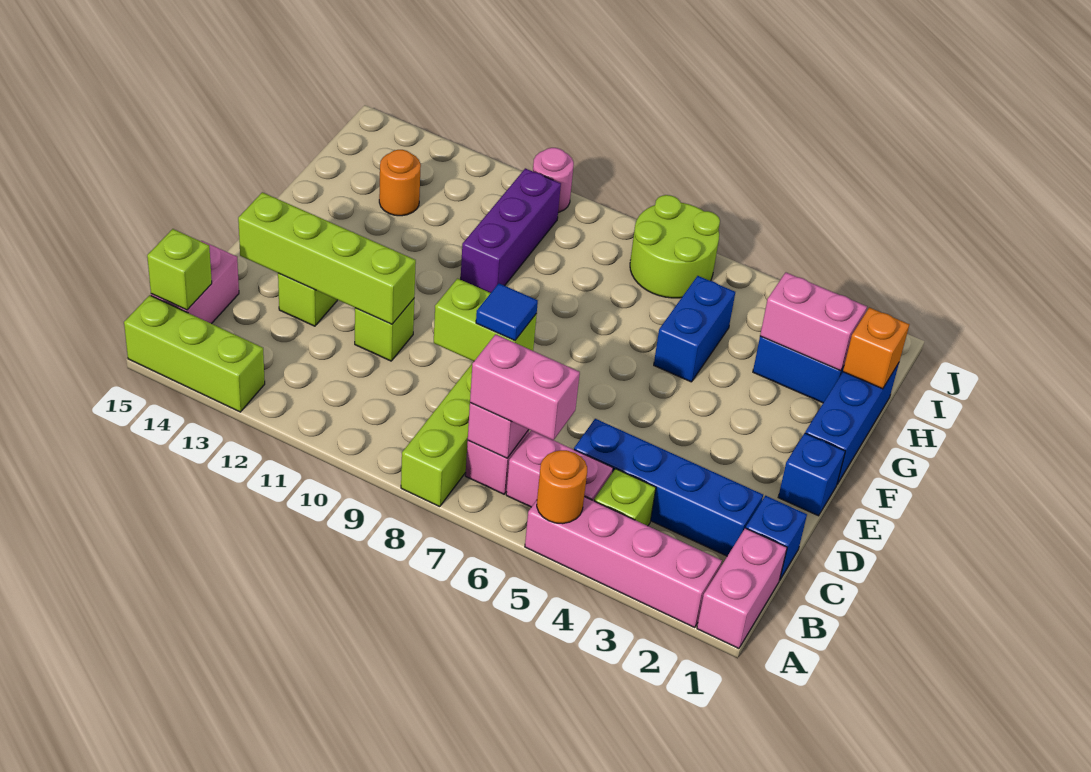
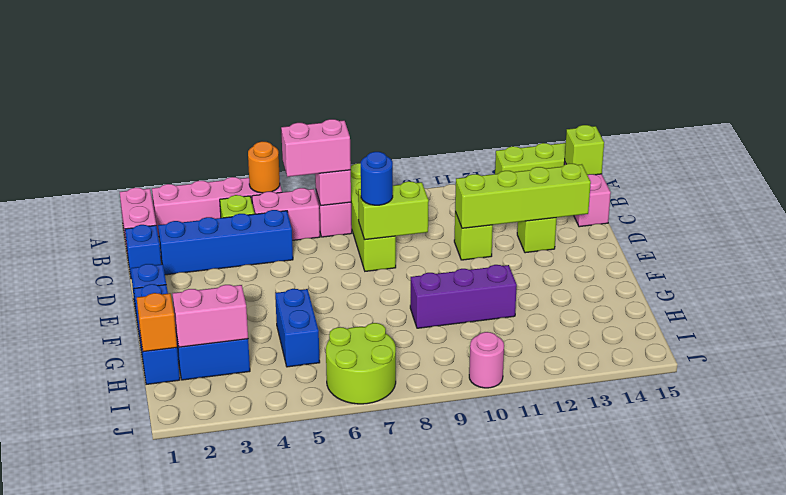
blue 1x1 tile [476,283,538,340] -> blue 1x1 round brick [361,152,393,205]
purple 1x3 brick [461,168,561,293] -> purple 1x3 brick turned to [410,265,517,328]
orange 1x1 round brick [379,150,421,216] -> none

